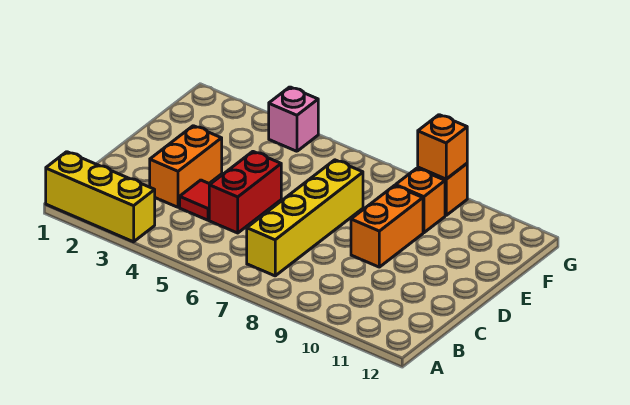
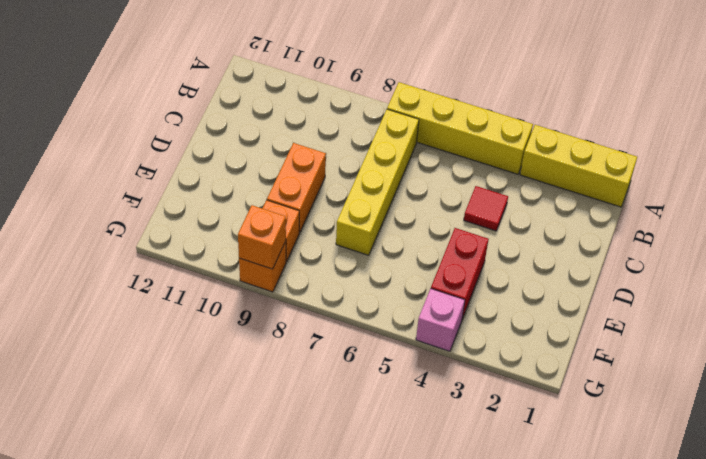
none -> yellow 1x4 brick [387,82,533,174]
orange 1x2 brick [150,126,222,207] -> none
red 1x2 brick [209,152,281,233] -> red 1x2 brick moved to [431,228,489,319]

